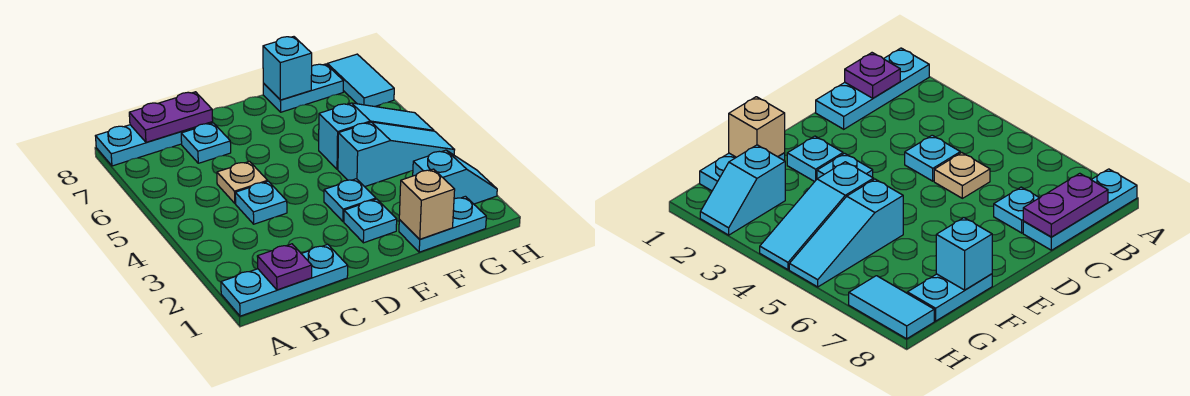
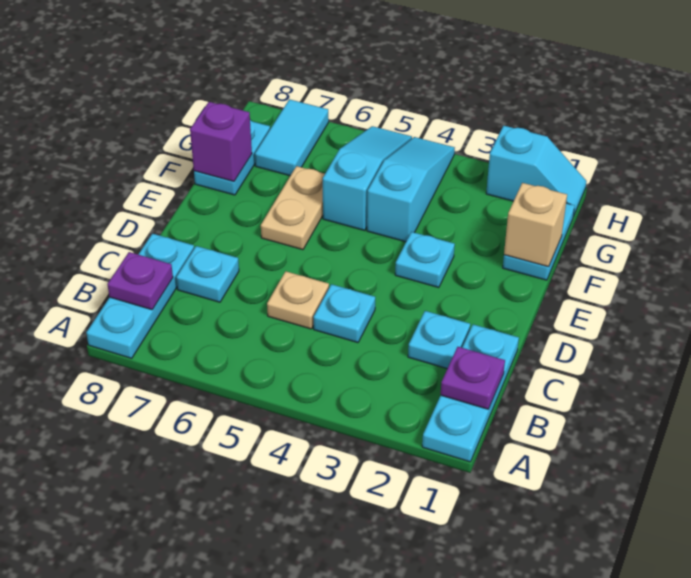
purple 1x2 plate [129,92,213,142] -> purple 1x1 plate [107,252,173,310]
cyan 1x1 plate [344,199,397,243] -> cyan 1x1 plate moved to [408,311,470,369]
none -> tan 1x2 plate [261,166,325,250]
cyan 1x1 brick [263,37,312,100] -> purple 1x1 brick [190,102,252,181]
cyan 1x2 slope [413,150,497,204] -> cyan 1x2 slope turned to [486,126,586,217]
cyan 1x2 tile [327,54,394,106] -> cyan 1x2 tile turned to [255,99,329,176]

